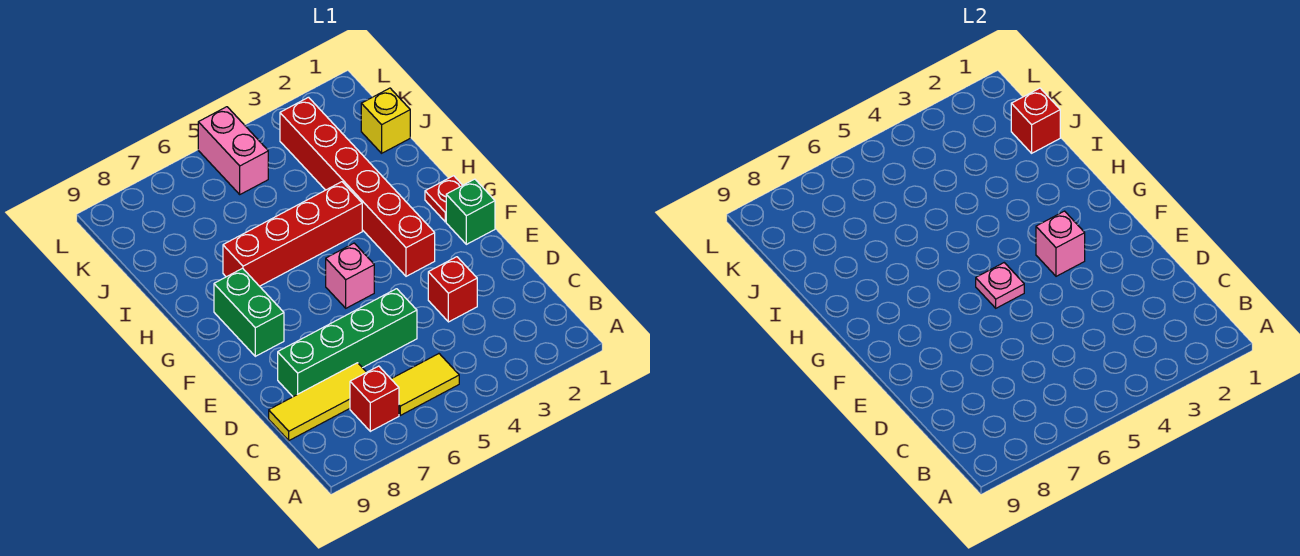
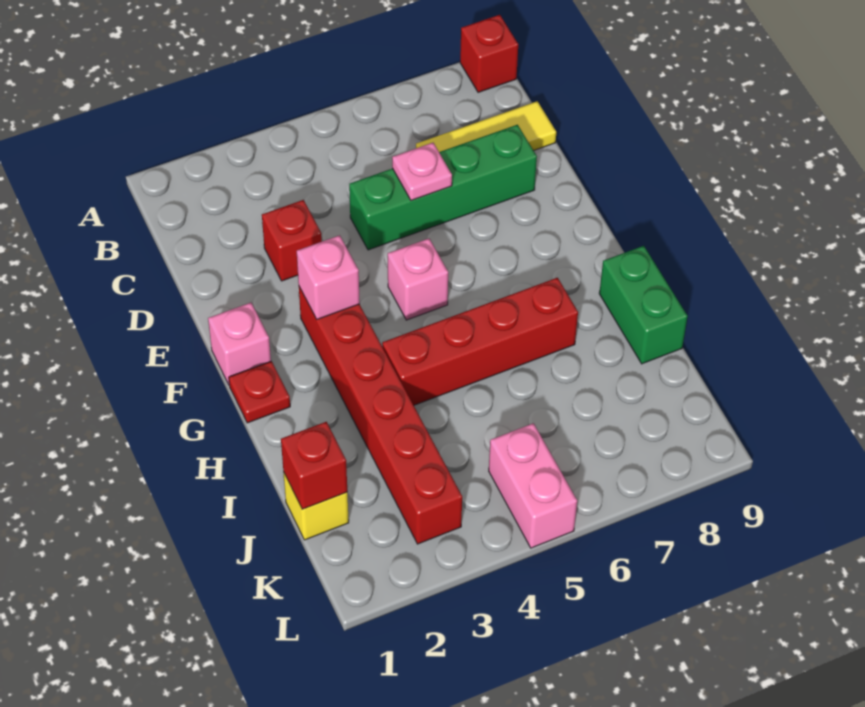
yellow 1x2 tile [391,354,459,415] -> none
red 1x1 brick [350,366,399,431] -> red 1x1 brick moved to [460,15,518,92]
green 1x1 brick [446,179,495,244] -> pink 1x1 brick [208,303,271,384]
pink 1x1 plate [976,263,1024,308] -> pink 1x1 plate moved to [392,143,452,201]
green 1x2 brick [214,268,284,356] -> green 1x2 brick moved to [599,246,688,364]

